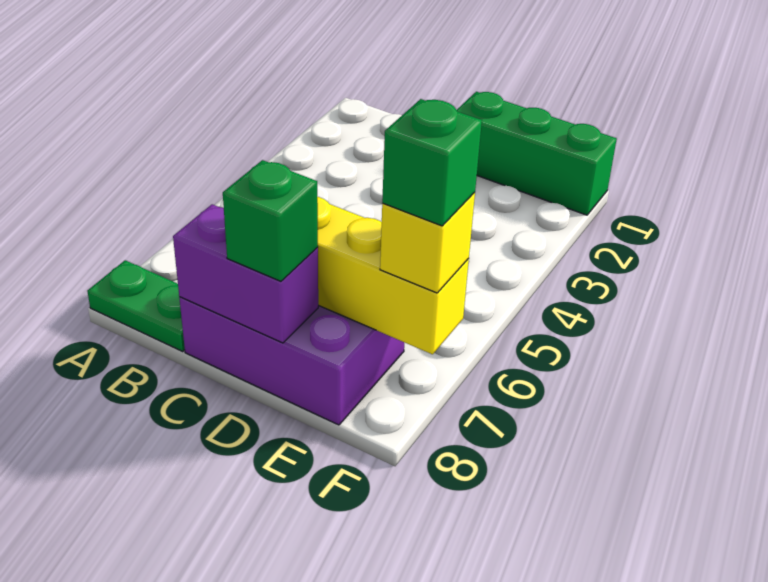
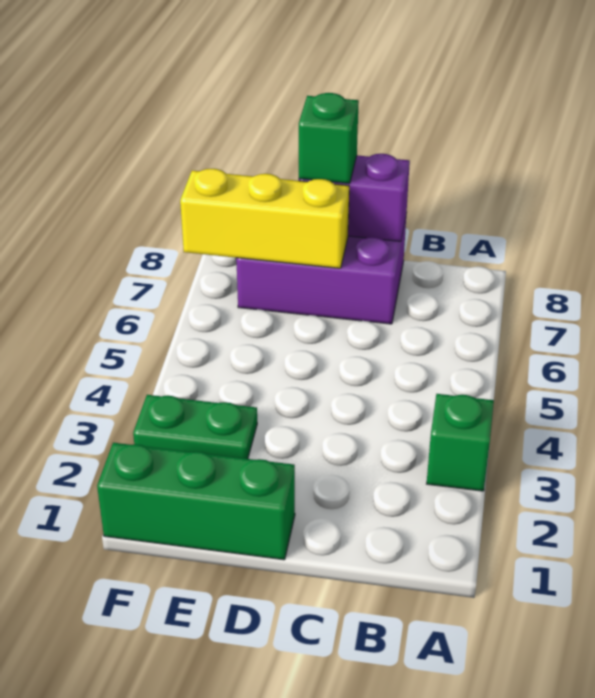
green 1x2 plate [87,260,185,351] -> green 1x2 plate moved to [133,395,257,459]
yellow 1x1 brick [380,192,475,293] -> none
green 1x1 brick [382,99,482,226] -> green 1x1 brick moved to [427,394,494,491]

